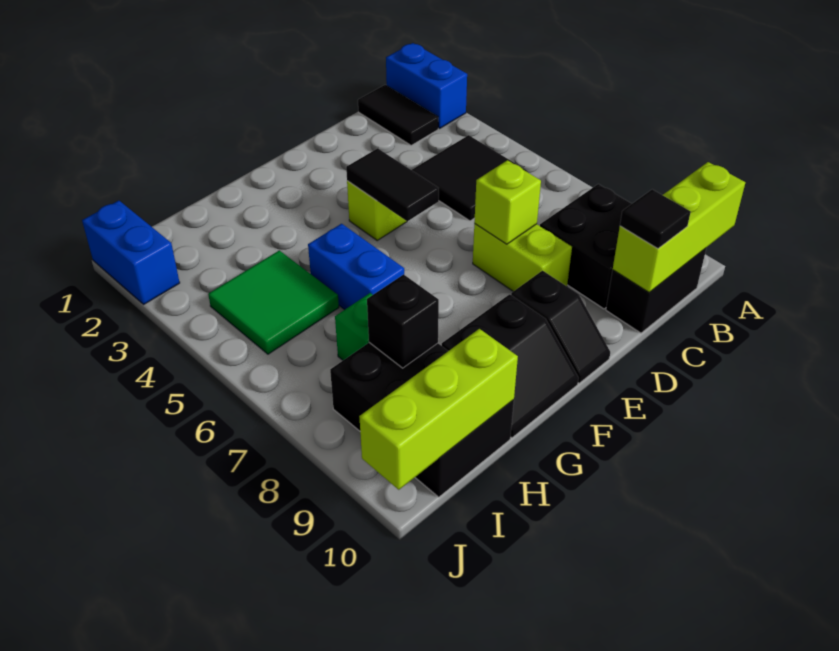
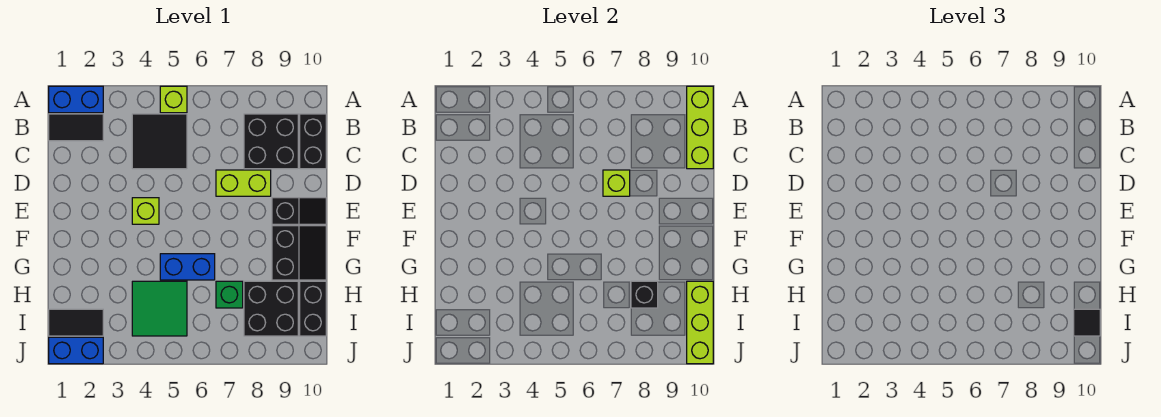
none -> lime 1x1 brick [160,86,187,113]
black 1x1 tile [620,189,691,249] -> black 1x1 tile moved to [1074,309,1100,336]
black 1x2 tile [346,148,439,221] -> black 1x2 tile moved to [49,309,103,336]

